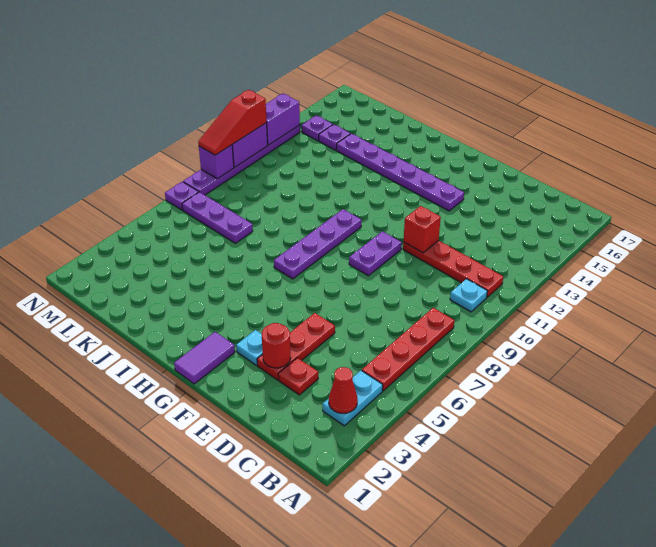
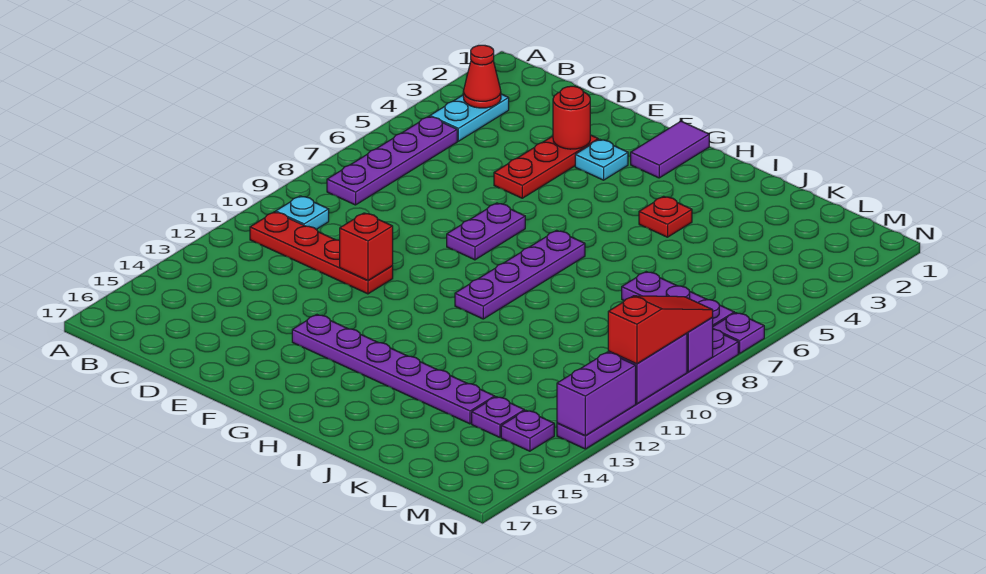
red 1x4 plate [362,308,454,391] -> purple 1x4 plate [327,116,457,205]
red 1x1 plate [278,358,318,395] -> red 1x1 plate moved to [639,196,692,237]
purple 1x2 plate [349,231,402,276] -> purple 1x2 plate moved to [447,203,525,260]

